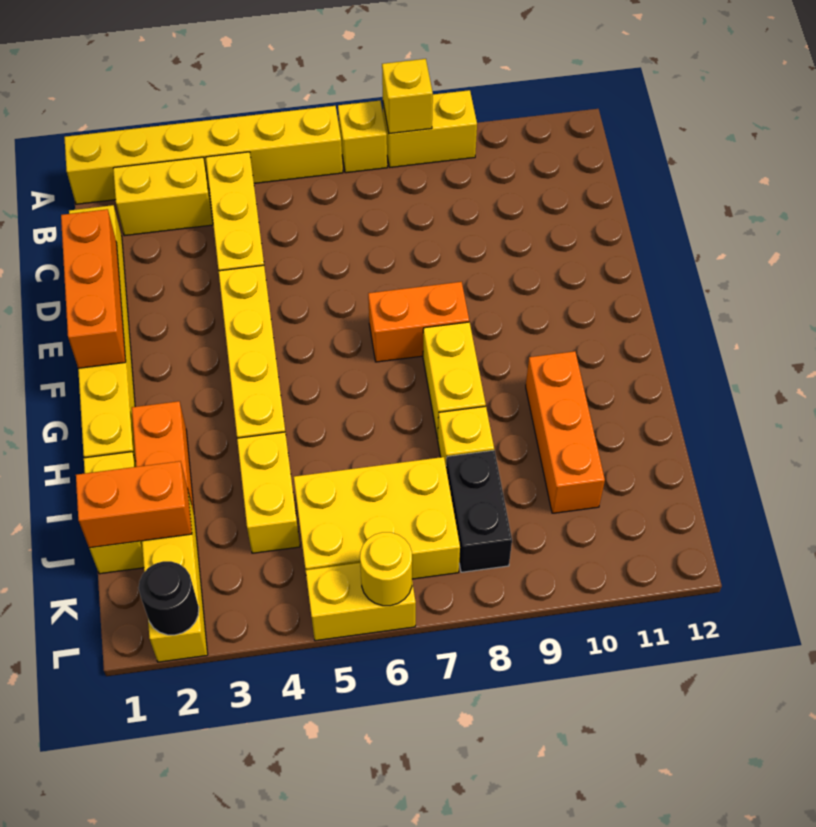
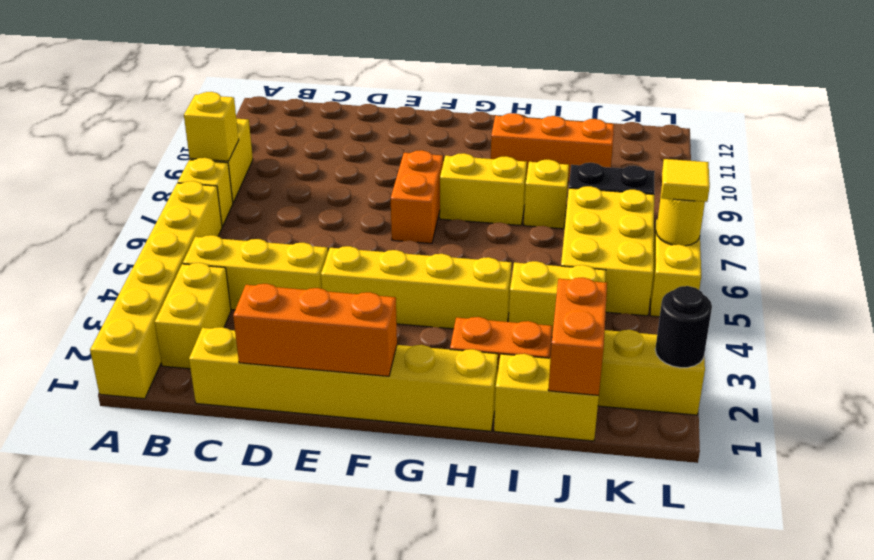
none -> yellow 1x1 tile [662,159,710,202]

